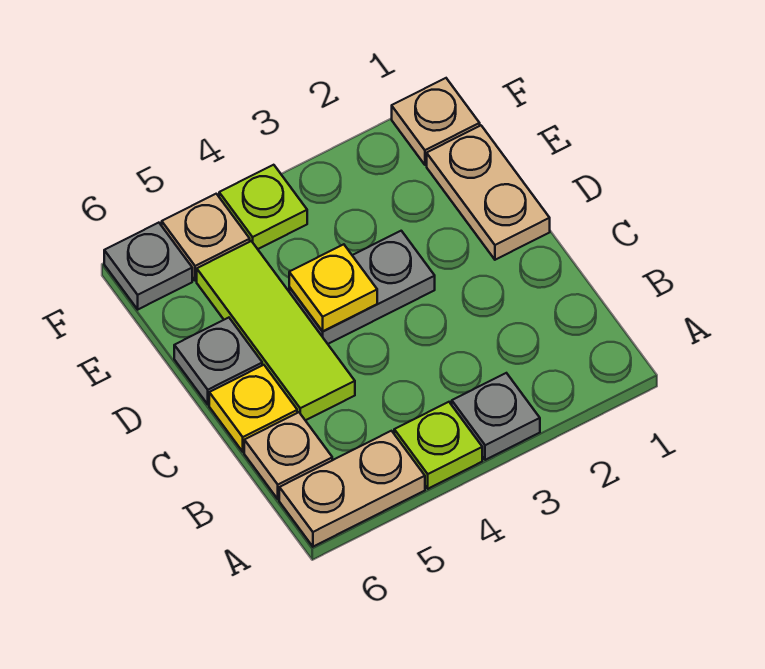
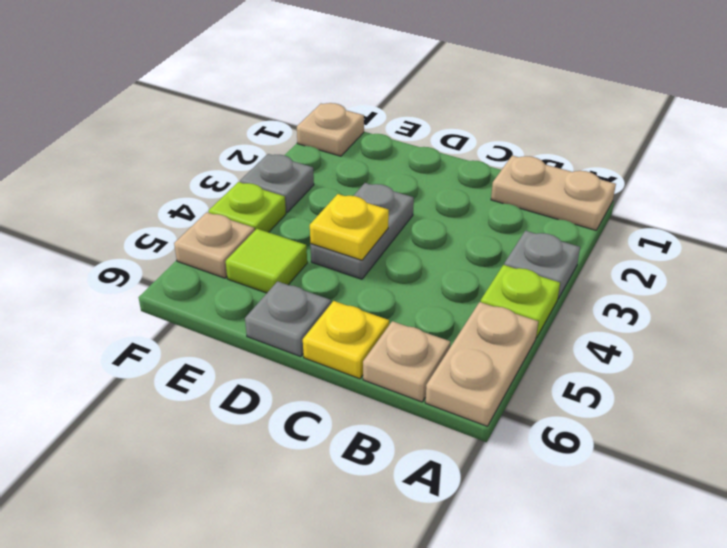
lime 1x3 tile [197,241,355,420] -> lime 1x1 tile [226,229,307,293]
tan 1x2 plate [427,126,550,260] -> tan 1x2 plate moved to [491,156,616,230]
grey 1x1 plate [104,223,192,309] -> grey 1x1 plate moved to [240,154,314,213]

